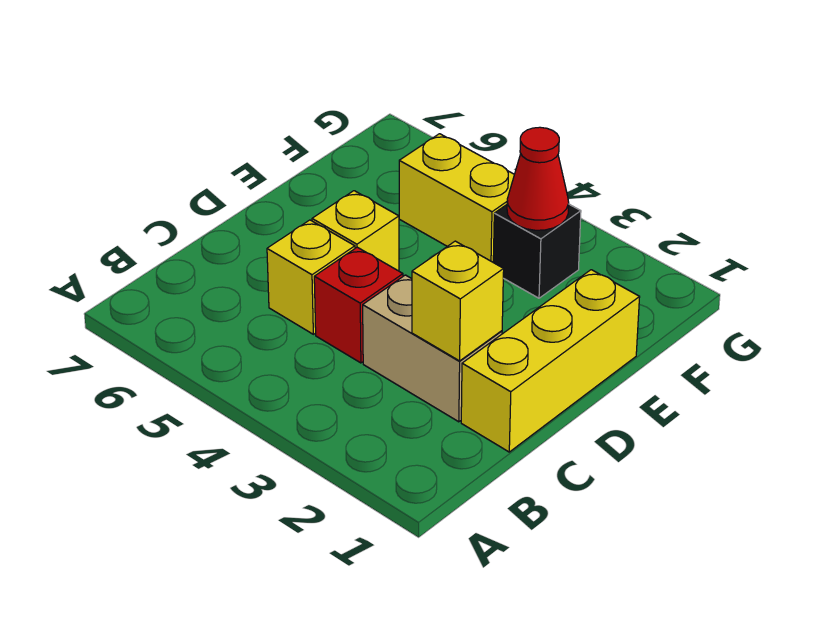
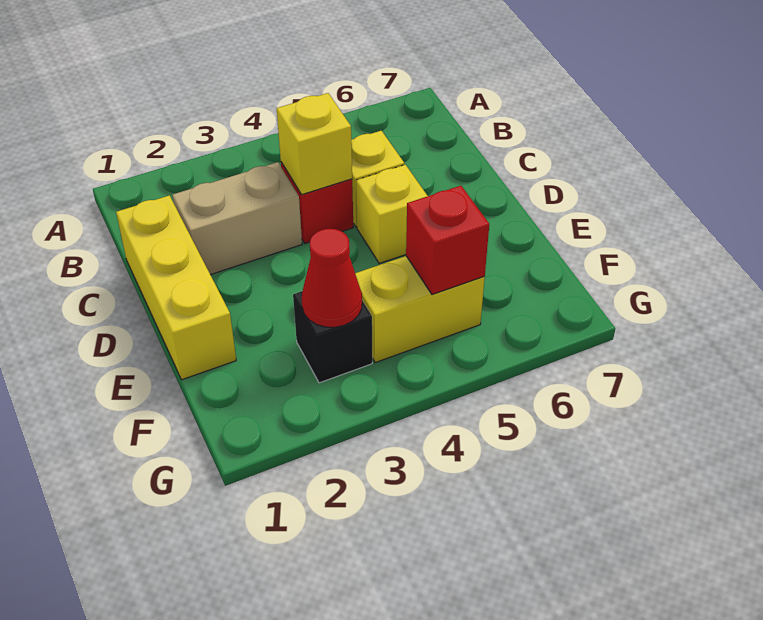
yellow 1x1 brick [412,241,504,361] -> yellow 1x1 brick moved to [277,93,352,195]
none -> red 1x1 brick [406,186,489,295]

